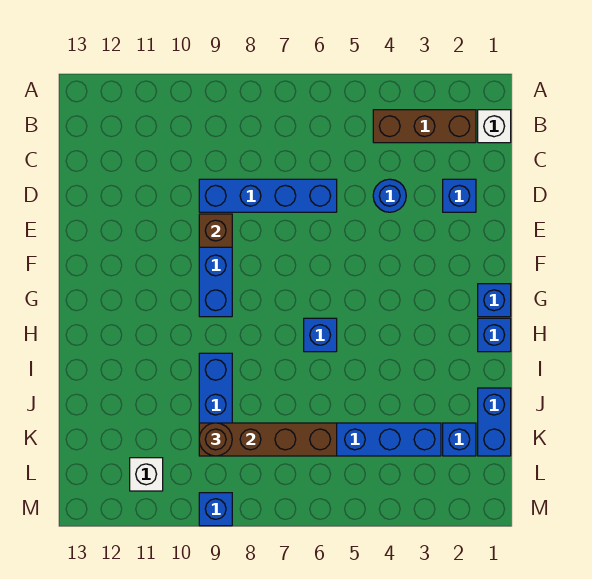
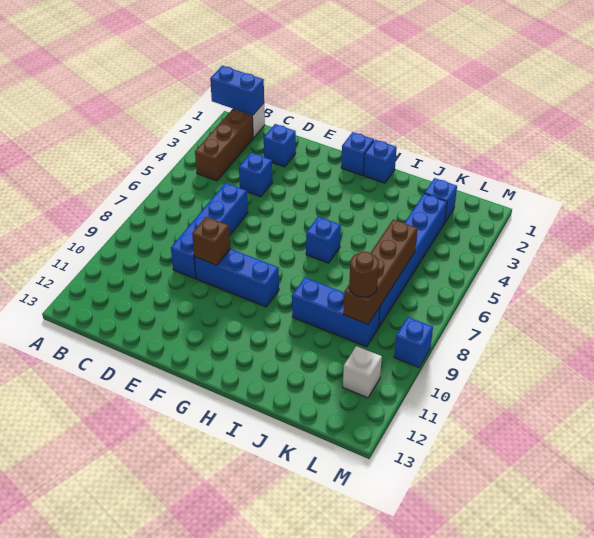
blue 1x1 round brick [373,179,406,212] -> blue 1x1 brick [239,153,272,197]
blue 1x2 brick [478,388,511,456] -> blue 1x2 brick moved to [210,66,264,115]

